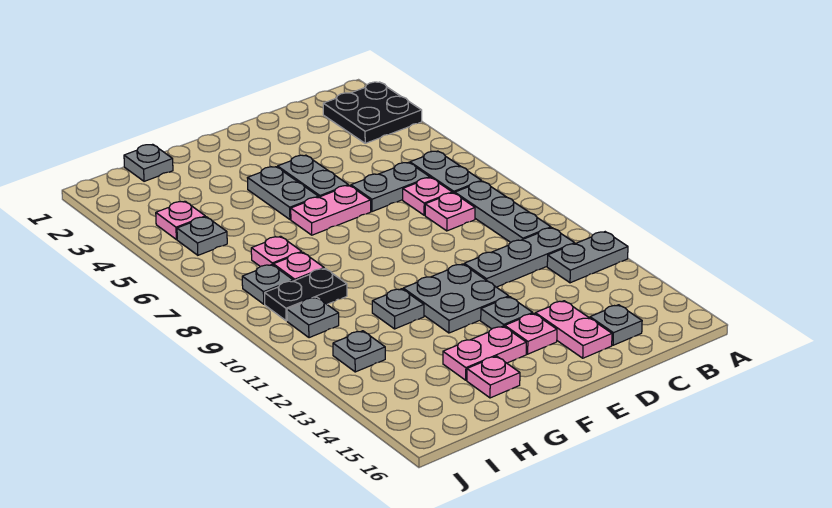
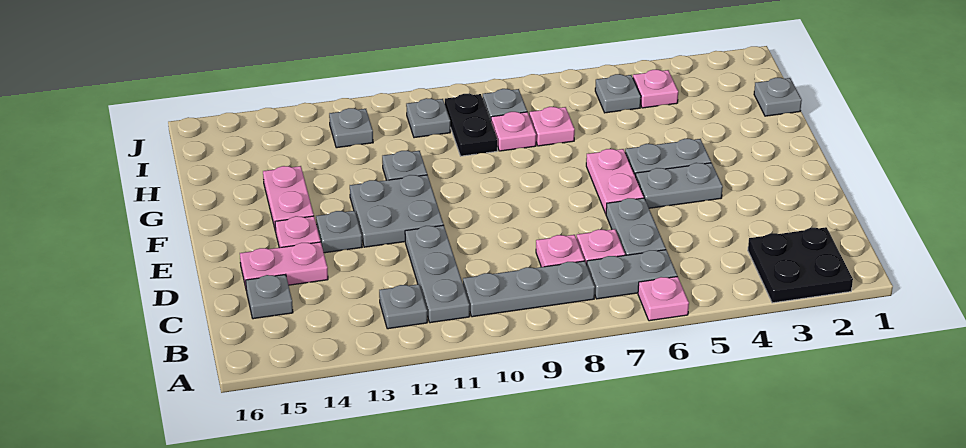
grey 1x2 plate [547,232,628,283] -> grey 1x1 plate [379,284,427,329]
pink 1x1 plate [467,356,520,398] -> pink 1x1 plate moved to [638,276,689,321]

